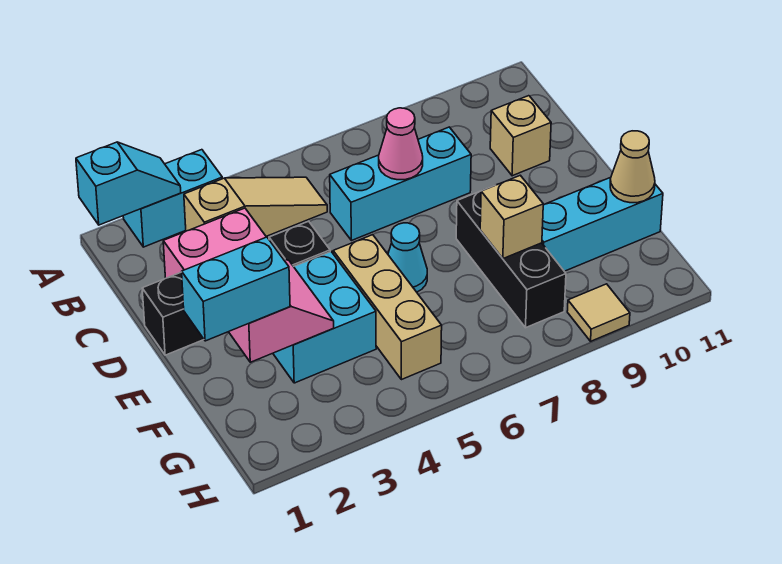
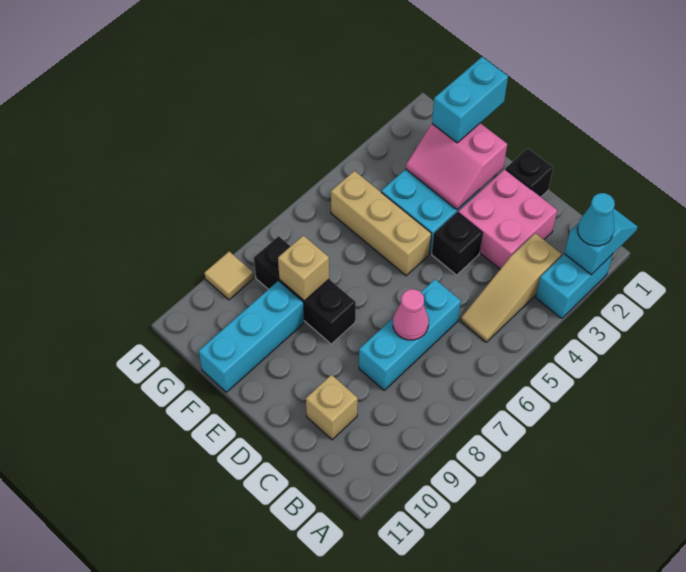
cyan 1x2 slope [76,142,181,225] -> cyan 1x2 slope turned to [564,209,638,275]
cyan 1x1 cone [388,223,427,292] -> cyan 1x1 cone moved to [577,193,615,246]
tan 1x1 cone [610,131,655,203] -> none

